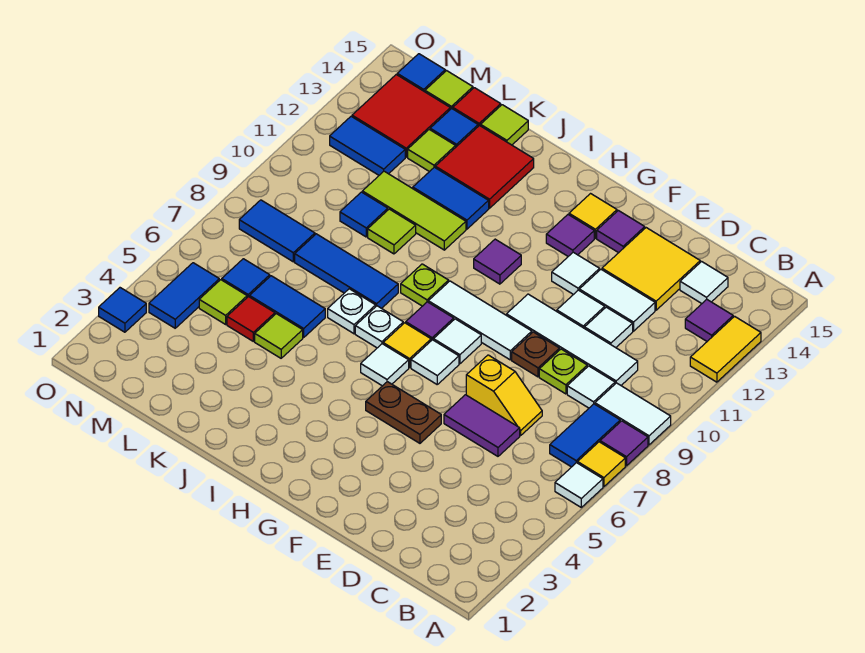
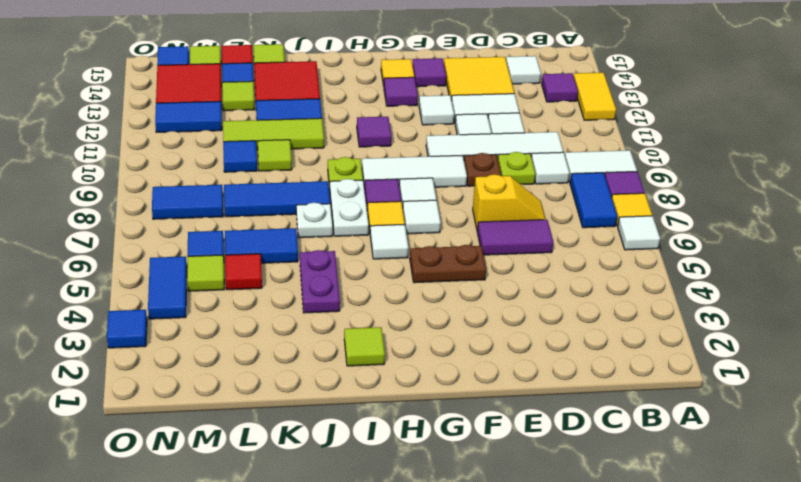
white 1x1 plate [355,306,403,348] -> white 1x2 plate [330,179,369,236]
none -> purple 1x2 plate [300,250,340,313]
lime 1x1 tile [255,314,303,358] -> lime 1x1 tile moved to [344,327,385,366]

